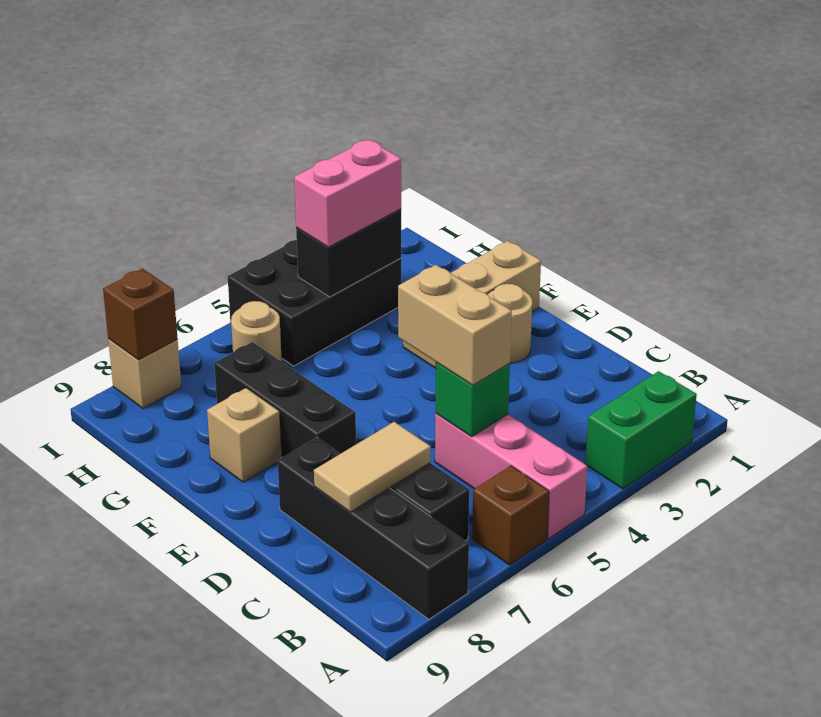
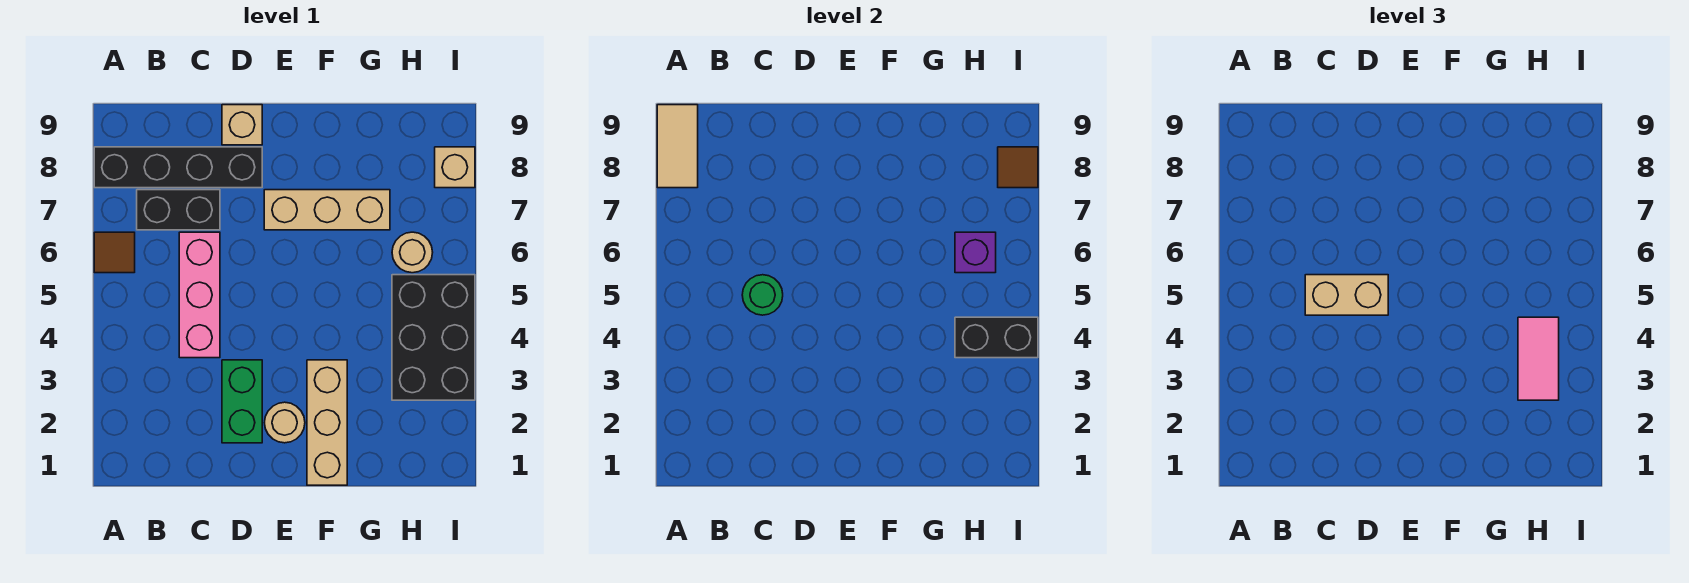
green 1x2 brick [585,371,697,489] -> green 1x2 brick moved to [222,360,262,443]
pink 1x3 brick [435,414,587,539] -> pink 1x3 brick turned to [179,232,220,358]
brown 1x1 brick [472,466,549,565] -> brown 1x1 tile [94,232,135,273]
green 1x1 brick [436,362,510,437] -> green 1x1 round brick [742,275,783,315]
tan 1x2 tile [314,422,431,512] -> tan 1x2 tile moved to [657,105,698,188]
black 1x3 brick [214,342,356,458] -> tan 1x3 brick [264,190,390,230]
tan 1x1 brick [207,388,282,482] -> tan 1x1 brick moved to [222,105,262,145]
black 1x2 brick [296,209,401,297] -> black 1x2 brick turned to [955,317,1038,358]
pink 1x2 brick [294,140,401,247] -> pink 1x2 tile [1518,317,1559,400]
none -> purple 1x1 brick [955,232,996,273]
brown 1x1 brick [103,269,178,360] -> brown 1x1 tile [998,147,1038,188]

